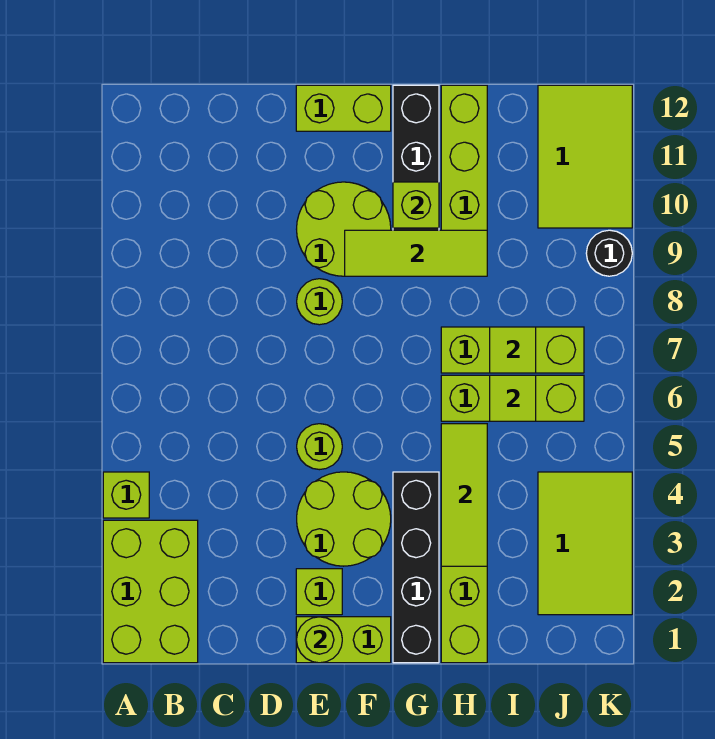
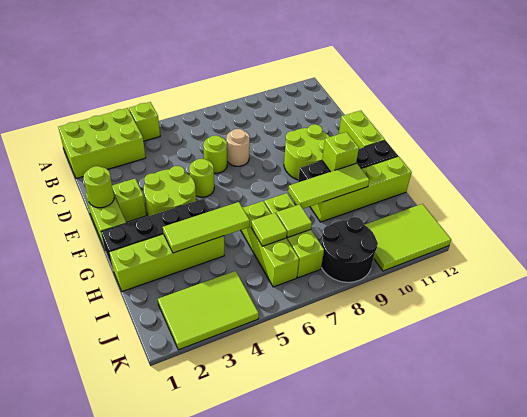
none -> tan 1x1 round brick [226,129,250,166]
lime 1x1 round brick [297,279,342,325] -> lime 1x1 round brick moved to [203,135,227,173]
lime 1x3 tile [345,230,487,276] -> lime 1x3 tile turned to [288,163,369,209]
black 1x1 round brick [586,230,632,276] -> black 2x2 round brick [321,217,378,282]

